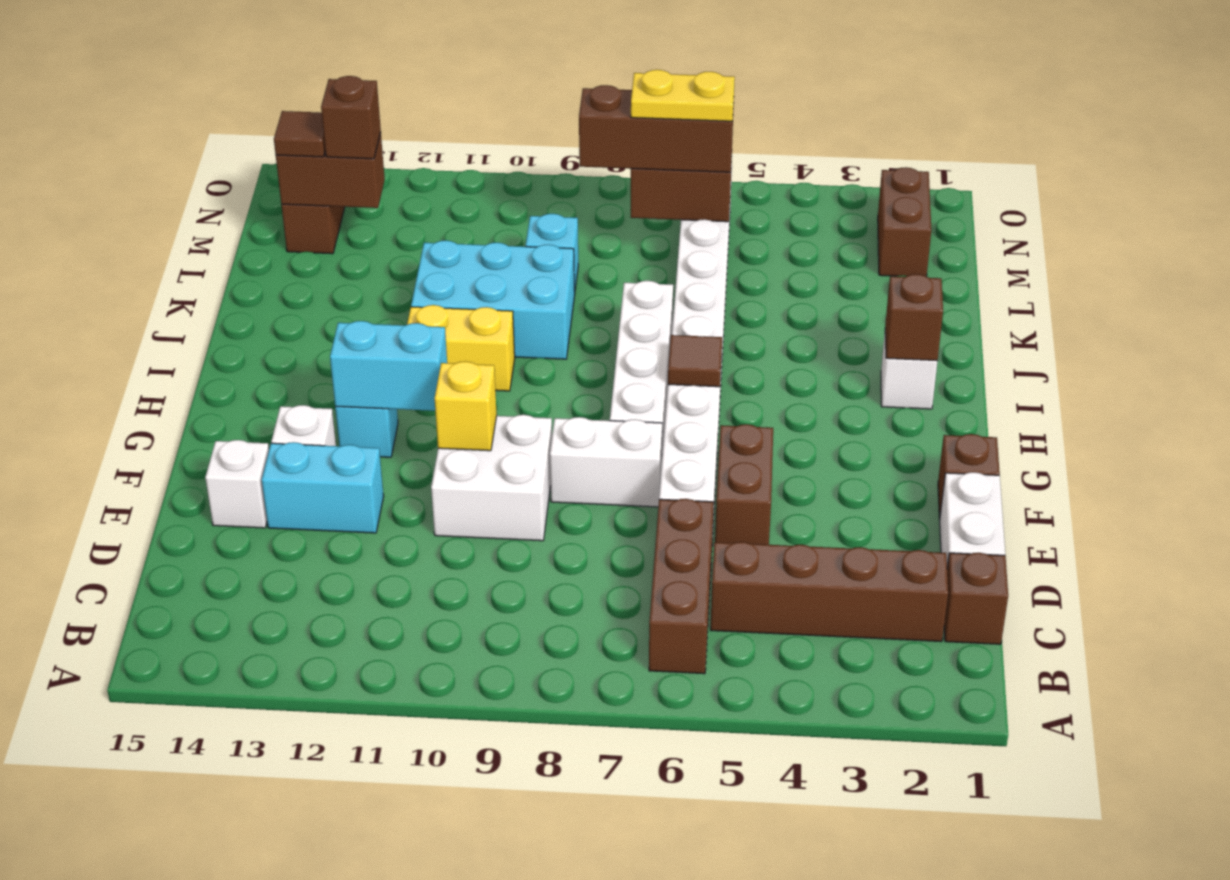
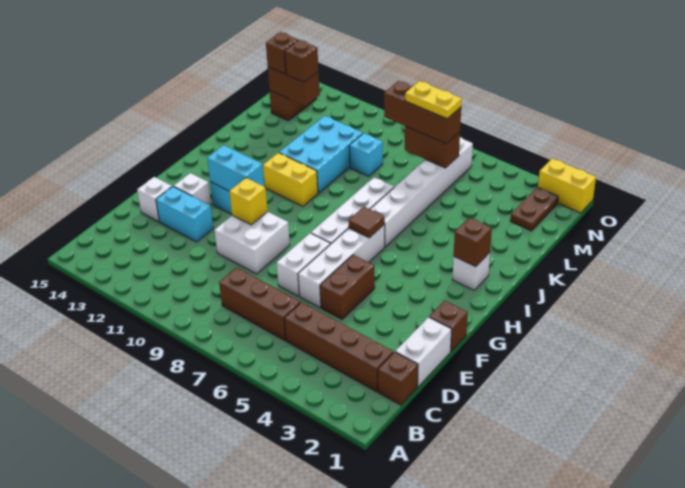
brown 1x3 brick [649,499,714,674] -> brown 1x3 brick turned to [219,267,300,341]
white 1x2 brick [550,417,662,507] -> white 1x2 brick turned to [277,233,330,296]
cyan 2x3 brick [411,240,575,359] -> cyan 2x3 brick turned to [279,116,363,193]
brown 1x2 brick [878,167,931,276] -> brown 1x2 plate [510,187,558,231]
brown 1x1 tile [274,111,325,157] -> brown 1x1 brick [266,32,298,74]
none -> yellow 1x2 brick [538,158,596,213]

